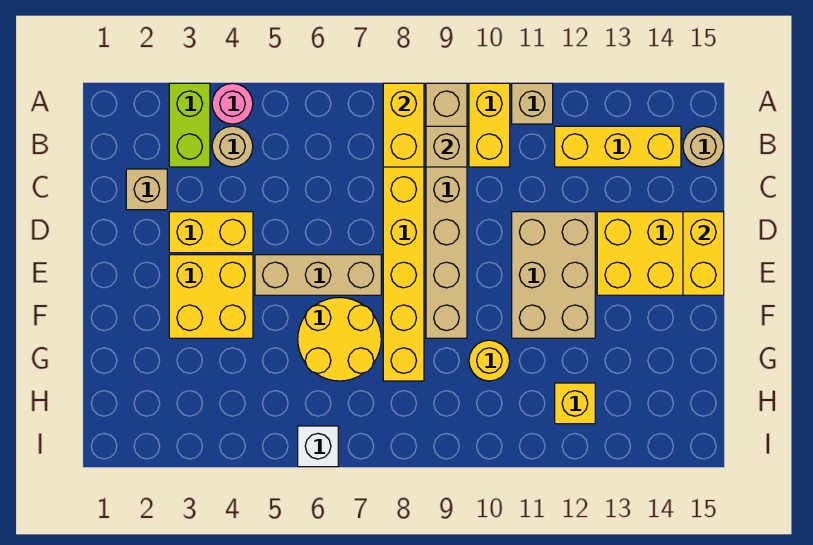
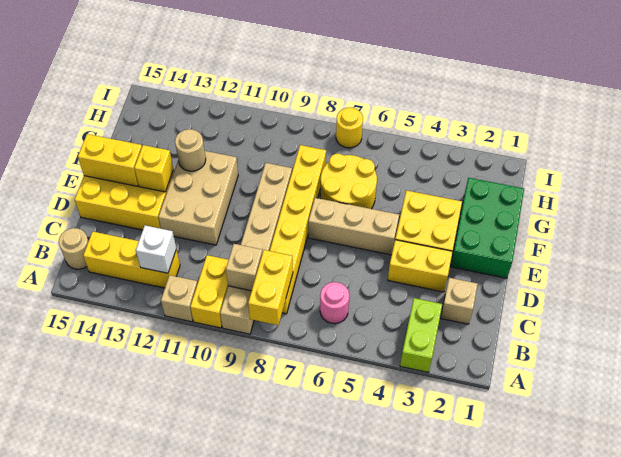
pink 1x1 round brick [212,83,253,124] -> pink 1x1 round brick moved to [320,282,349,324]
tan 1x1 round brick [212,126,253,167] -> tan 1x1 round brick moved to [175,129,206,171]
yellow 1x2 brick [683,212,724,295] -> yellow 1x2 brick turned to [78,134,142,186]
none -> green 2x3 brick [450,178,524,278]
yellow 1x1 round brick [469,340,510,381] -> yellow 1x1 round brick moved to [336,108,363,148]
yellow 1x1 brick [555,383,595,424] -> yellow 1x1 brick moved to [134,145,173,192]
white 1x1 brick [298,426,338,467] -> white 1x1 brick moved to [136,226,176,273]

